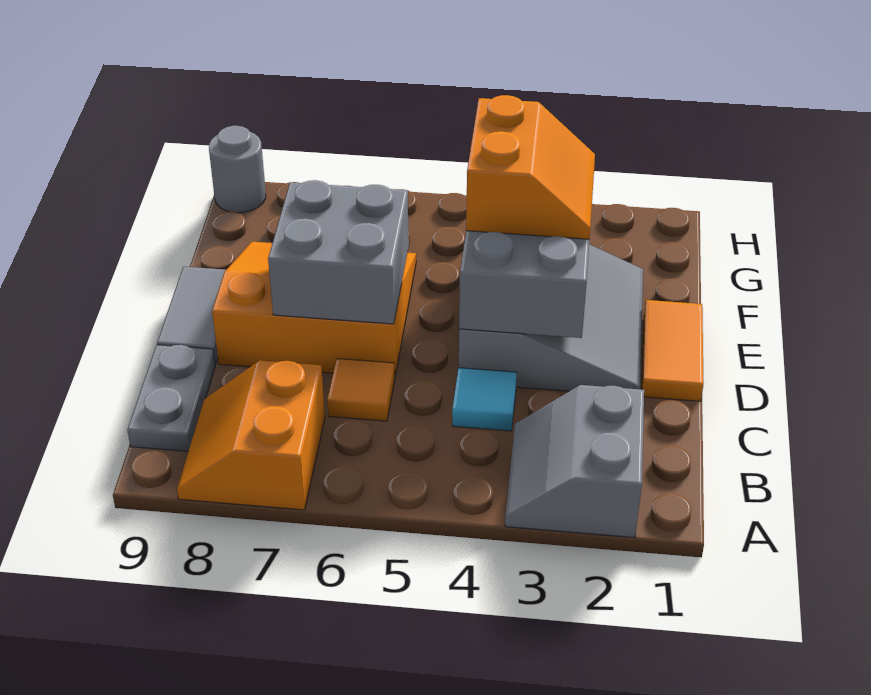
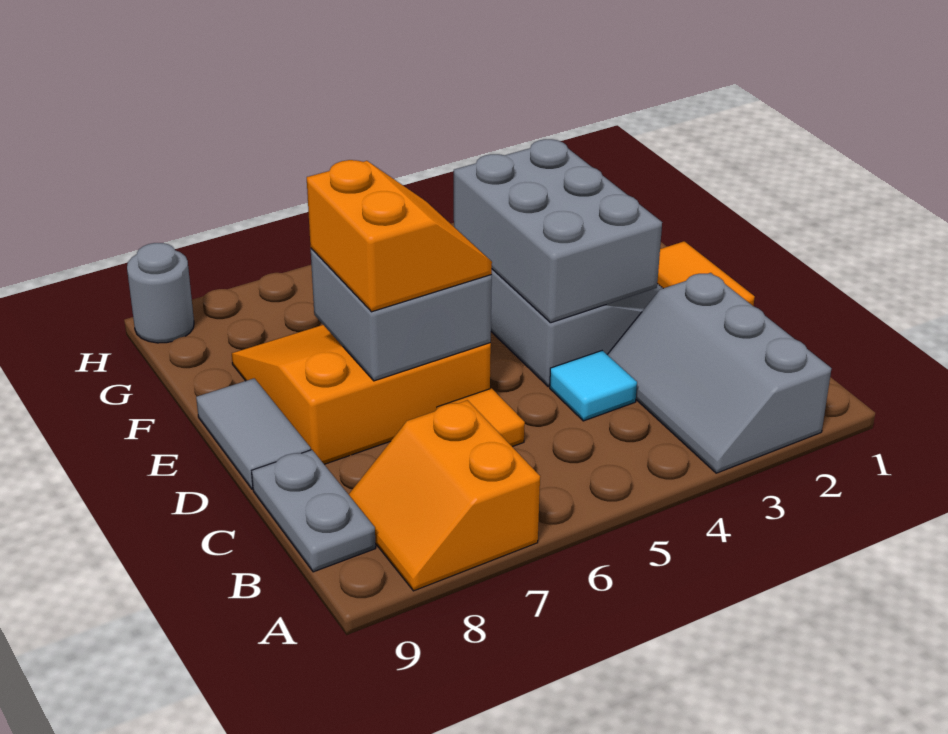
grey 2x2 slope [505,385,644,538] -> grey 2x3 slope [607,273,831,473]
orange 2x2 slope [466,95,595,239] -> orange 2x2 slope moved to [307,160,492,312]

